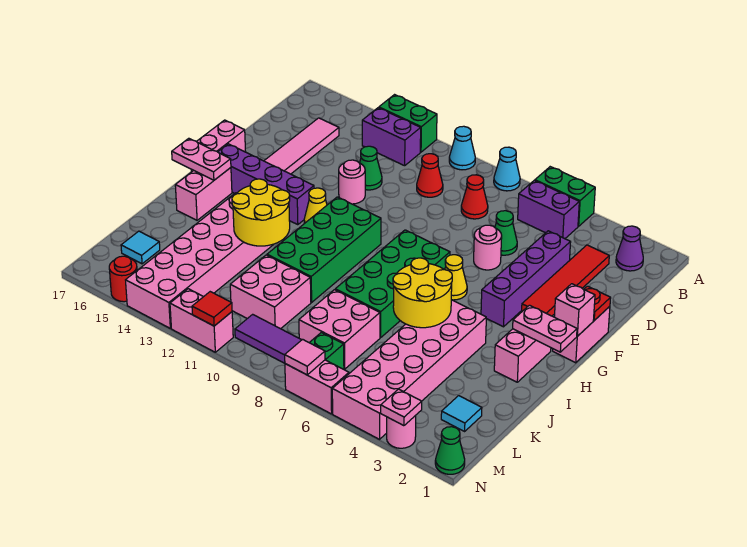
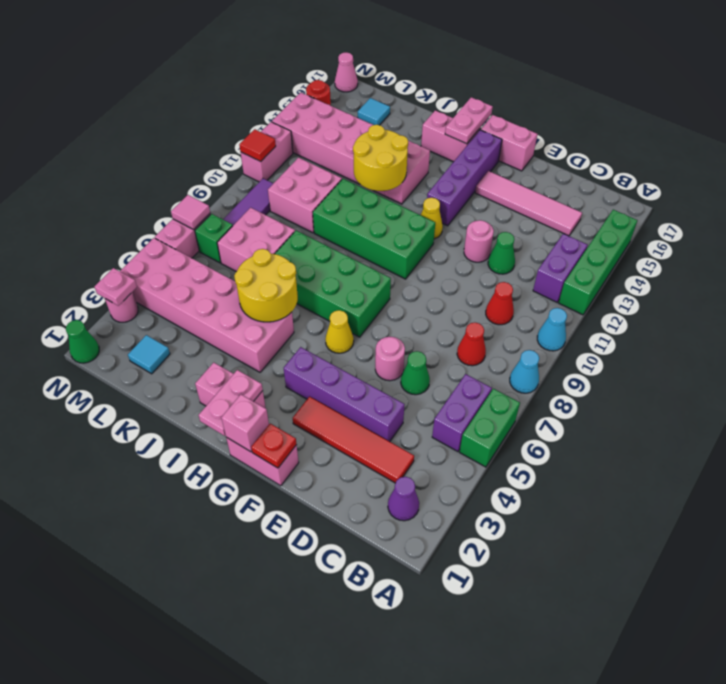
green 1x2 brick [379,95,437,152] -> green 1x4 brick [559,210,637,315]
none -> pink 1x1 cone [335,52,358,92]

